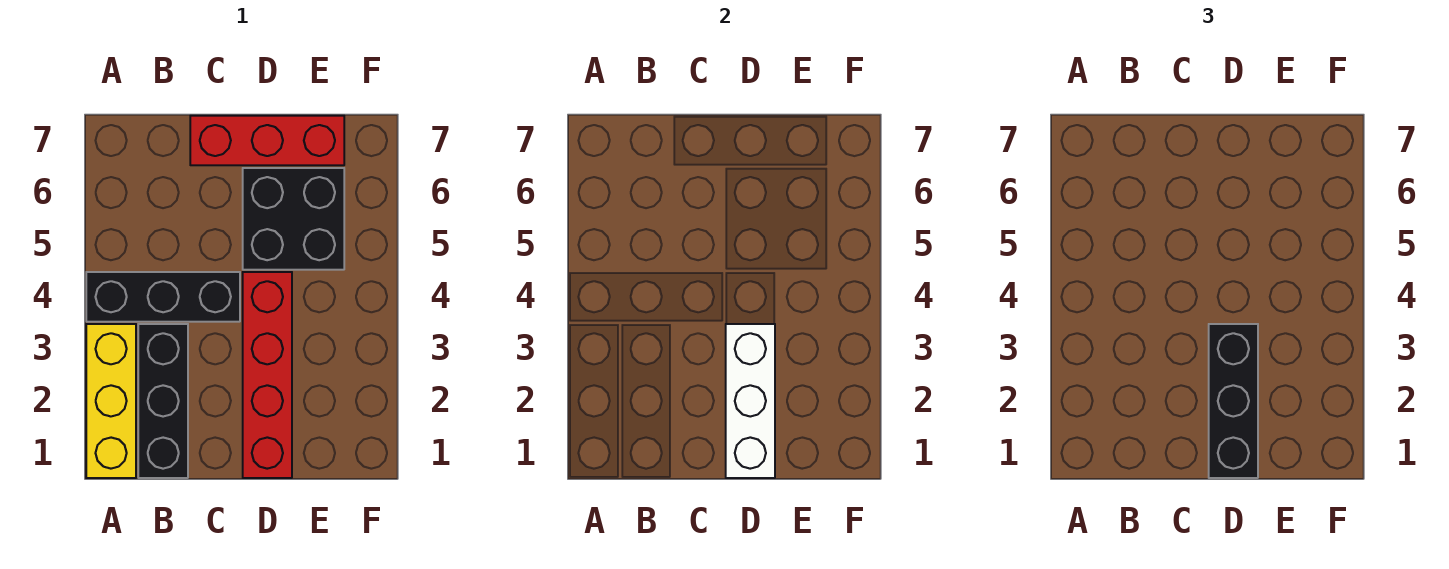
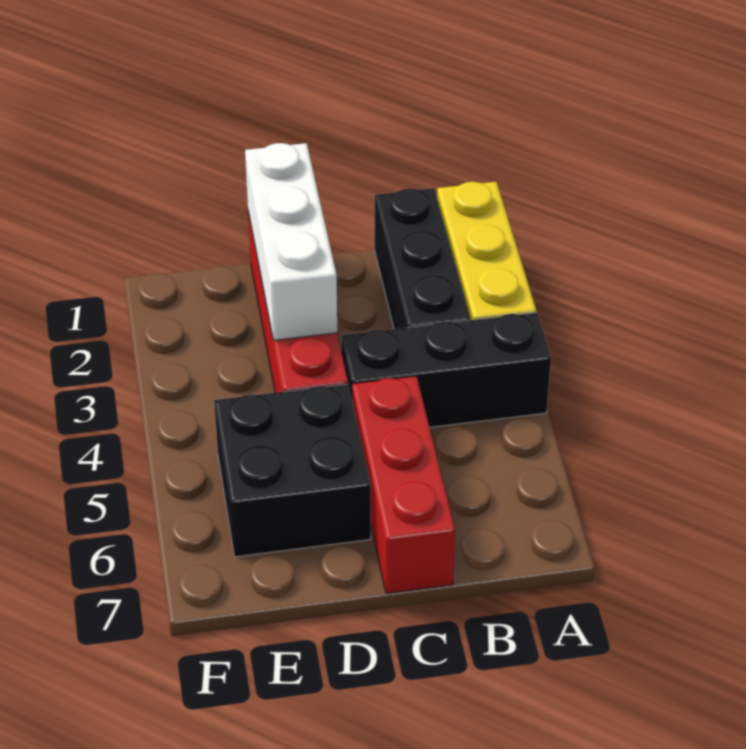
red 1x3 brick [190,116,344,165] -> red 1x3 brick turned to [352,376,455,593]
black 1x3 brick [1209,324,1258,478] -> none

